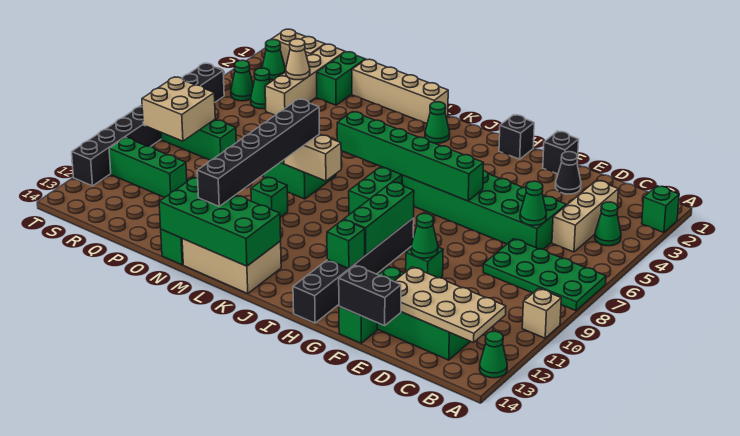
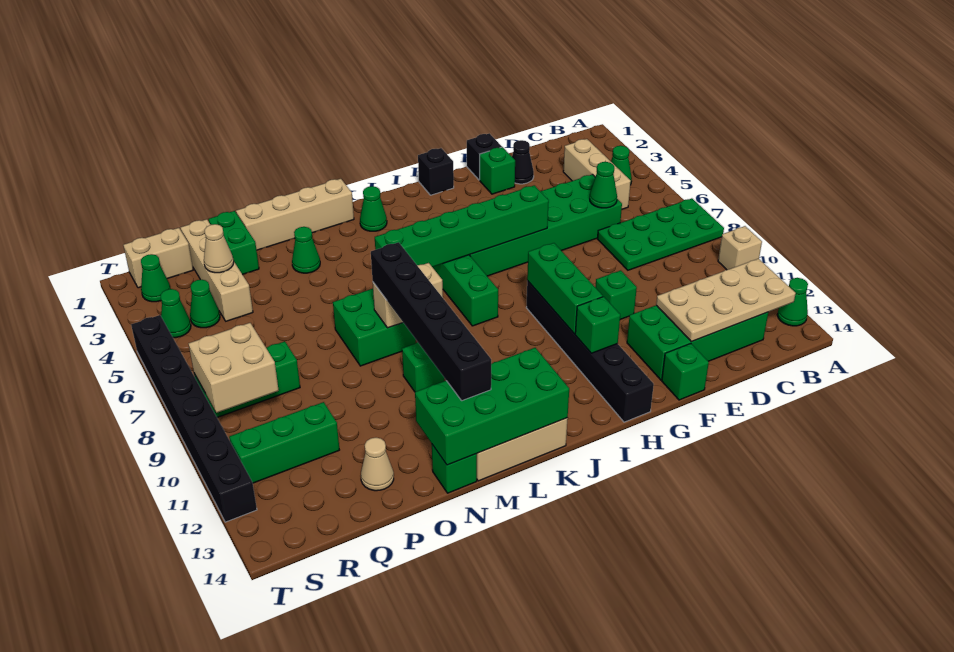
green 1x1 brick [642,186,679,232] -> green 1x1 brick moved to [480,147,515,194]
black 1x2 brick [339,265,401,326] -> none
green 1x1 cone [411,213,438,258] -> green 1x1 cone moved to [292,227,320,273]
none -> tan 1x1 cone [361,438,394,491]

